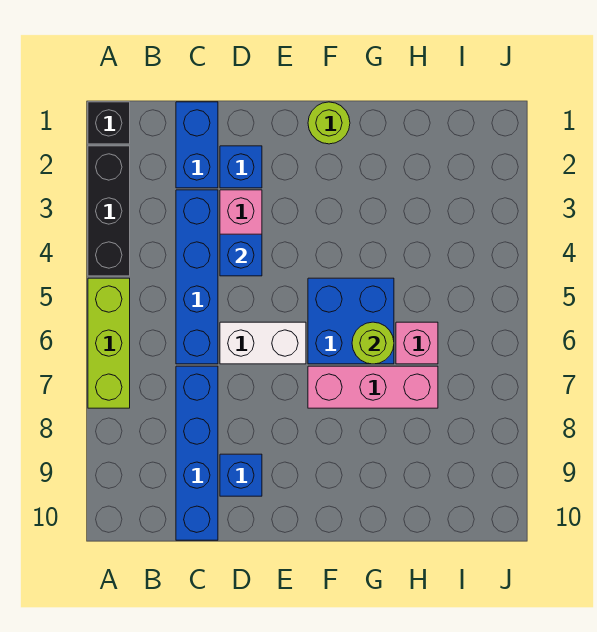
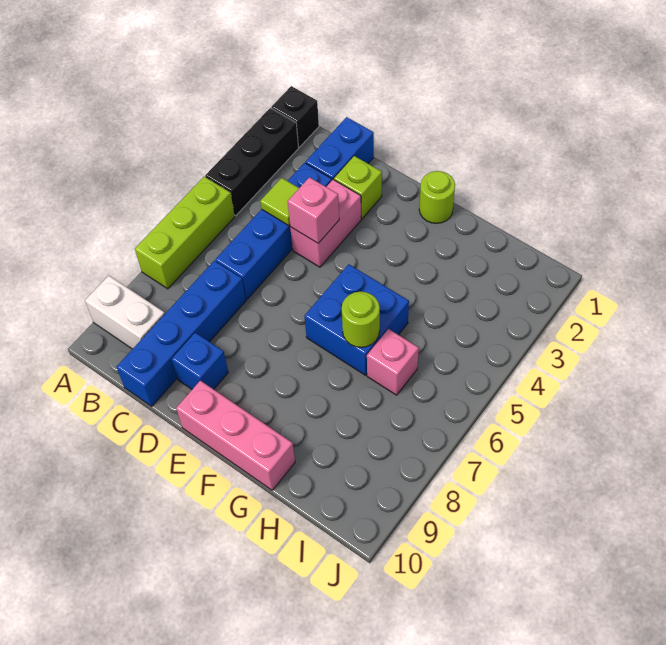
none -> lime 1x1 tile [260,178,299,225]
blue 1x1 brick [220,146,262,188] -> lime 1x1 brick [334,156,382,219]
blue 1x1 brick [220,234,262,276] -> pink 1x1 brick [288,177,339,243]
white 1x2 brick [220,322,306,364] -> white 1x2 brick moved to [85,276,165,349]
pink 1x3 brick [308,366,438,408] -> pink 1x3 brick moved to [176,381,295,490]

